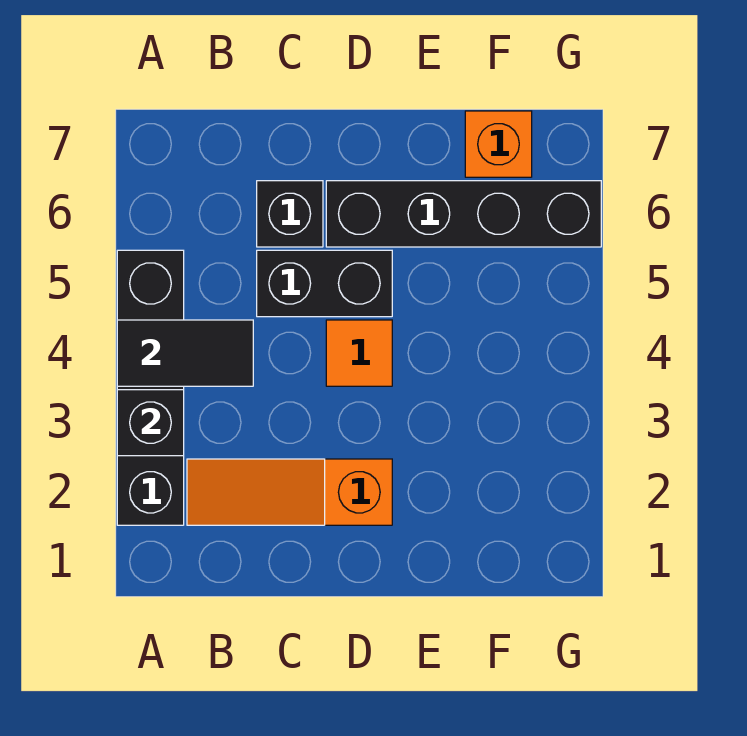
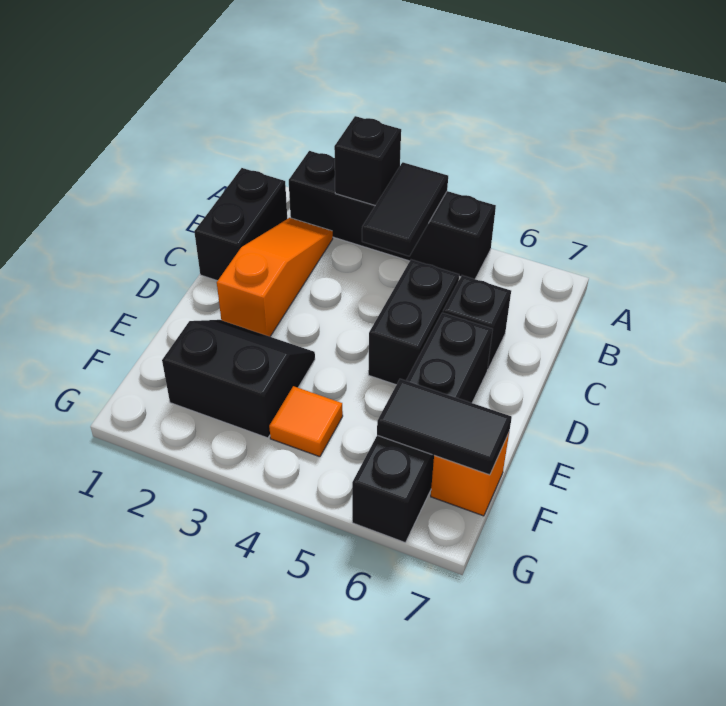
none -> black 1x2 brick [194,168,287,281]
orange 1x1 tile [326,320,392,386] -> orange 1x1 tile moved to [269,386,343,457]
none -> black 2x2 slope [162,320,315,438]
none -> black 1x2 tile [377,379,512,475]

